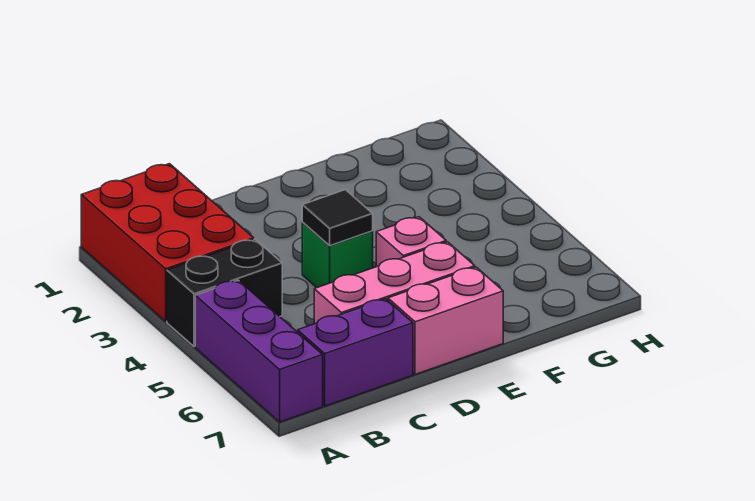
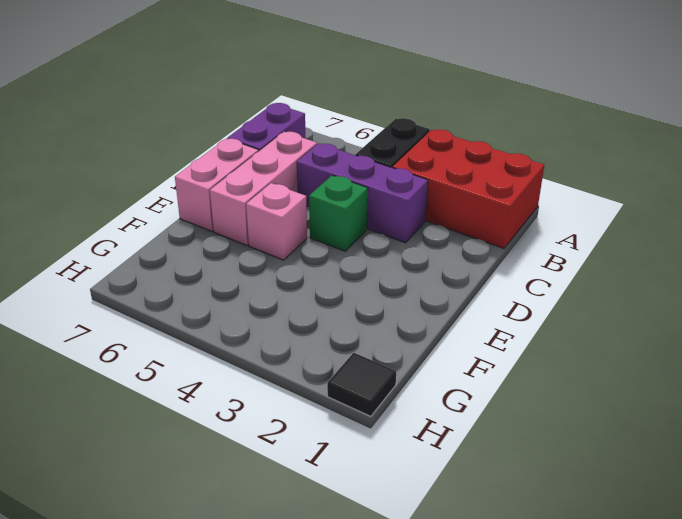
purple 1x3 brick [195,280,323,422] -> purple 1x3 brick moved to [297,143,428,243]
black 1x1 tile [302,190,373,246] -> black 1x1 tile moved to [327,353,396,416]

